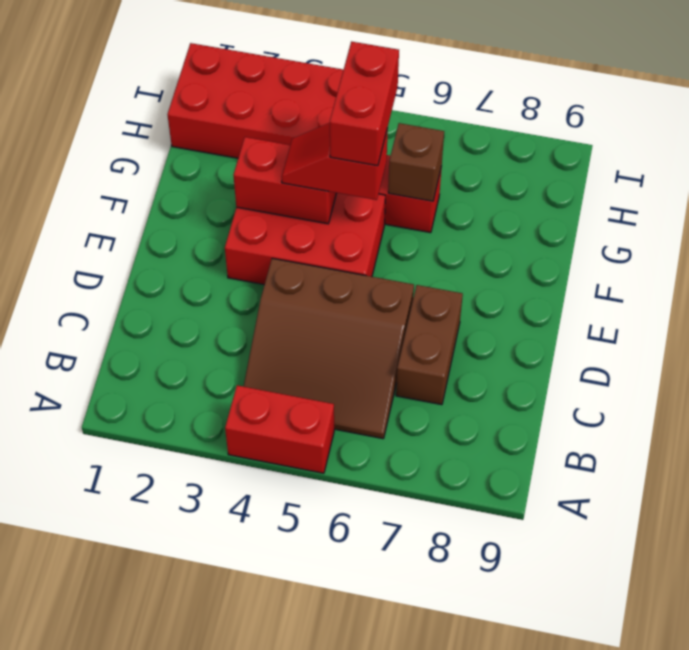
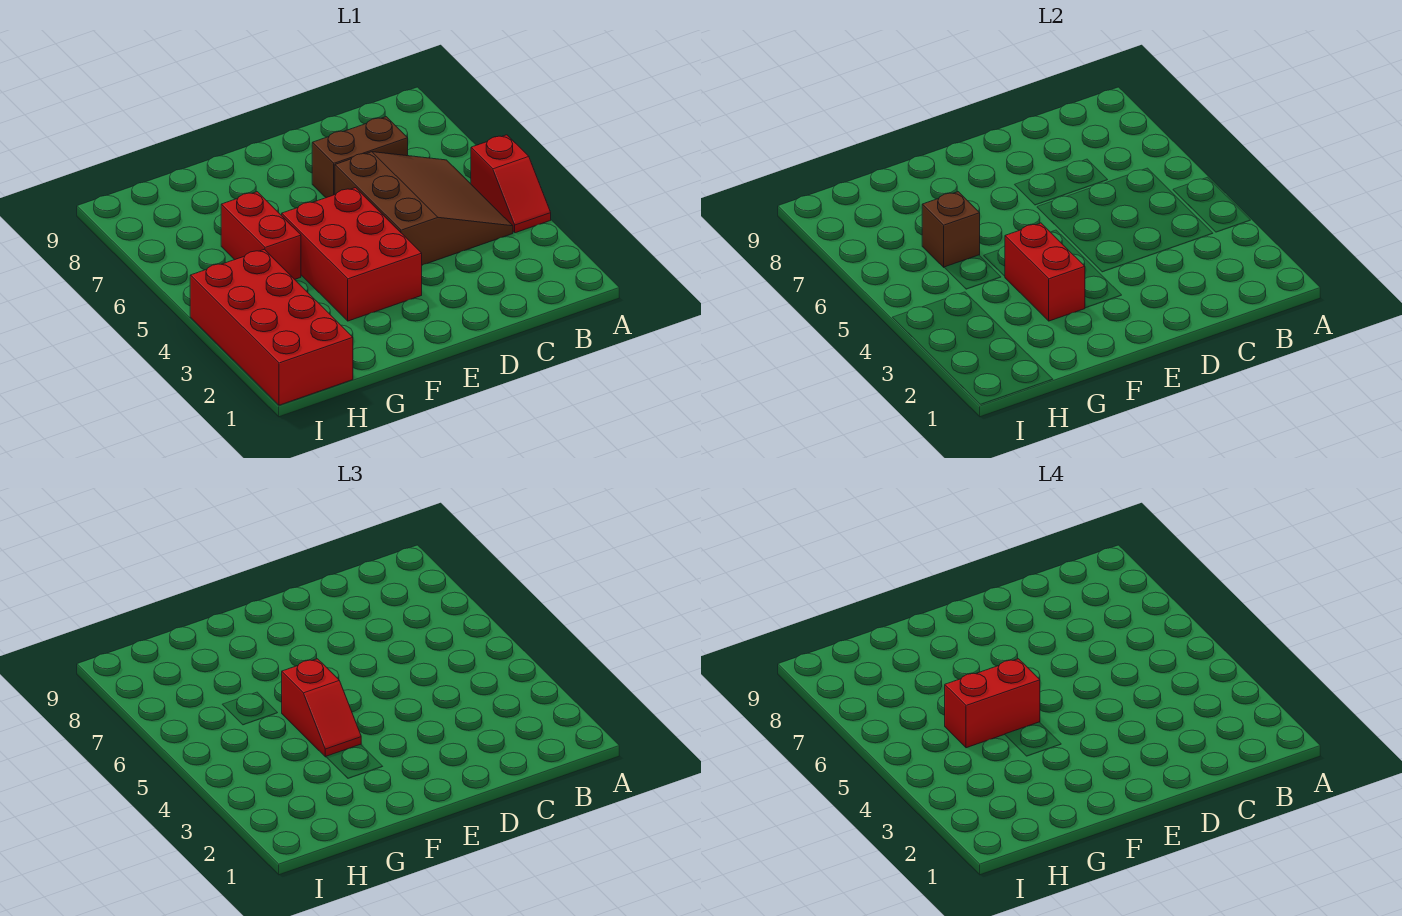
red 1x2 brick [225,385,334,473] -> red 1x2 slope [471,135,551,233]

